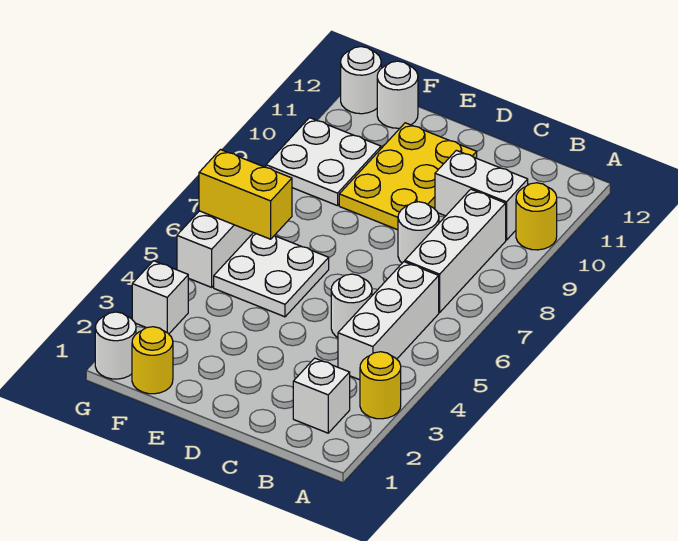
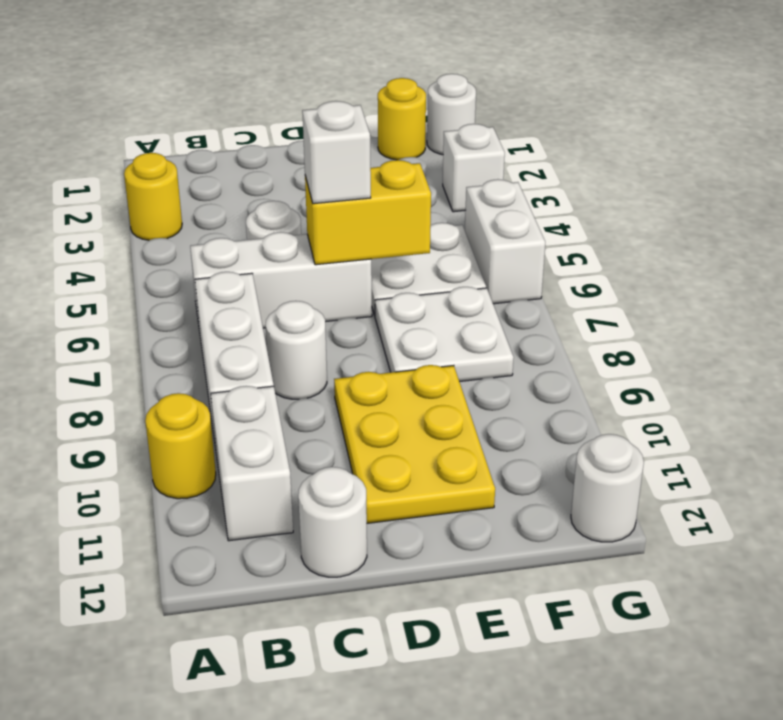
white 1x1 brick [293,358,350,433] -> white 1x1 brick moved to [302,101,371,204]
white 1x3 brick [338,262,439,380] -> white 1x3 brick turned to [190,232,372,331]
white 1x2 brick [435,150,528,240] -> white 1x2 brick turned to [211,386,293,541]
yellow 1x2 brick [199,150,292,239] -> yellow 1x2 brick moved to [305,160,431,265]
white 2x2 plate [266,118,381,206] -> white 2x2 plate moved to [375,287,514,382]
white 1x1 round brick [377,61,418,128] -> white 1x1 round brick moved to [298,467,367,577]

